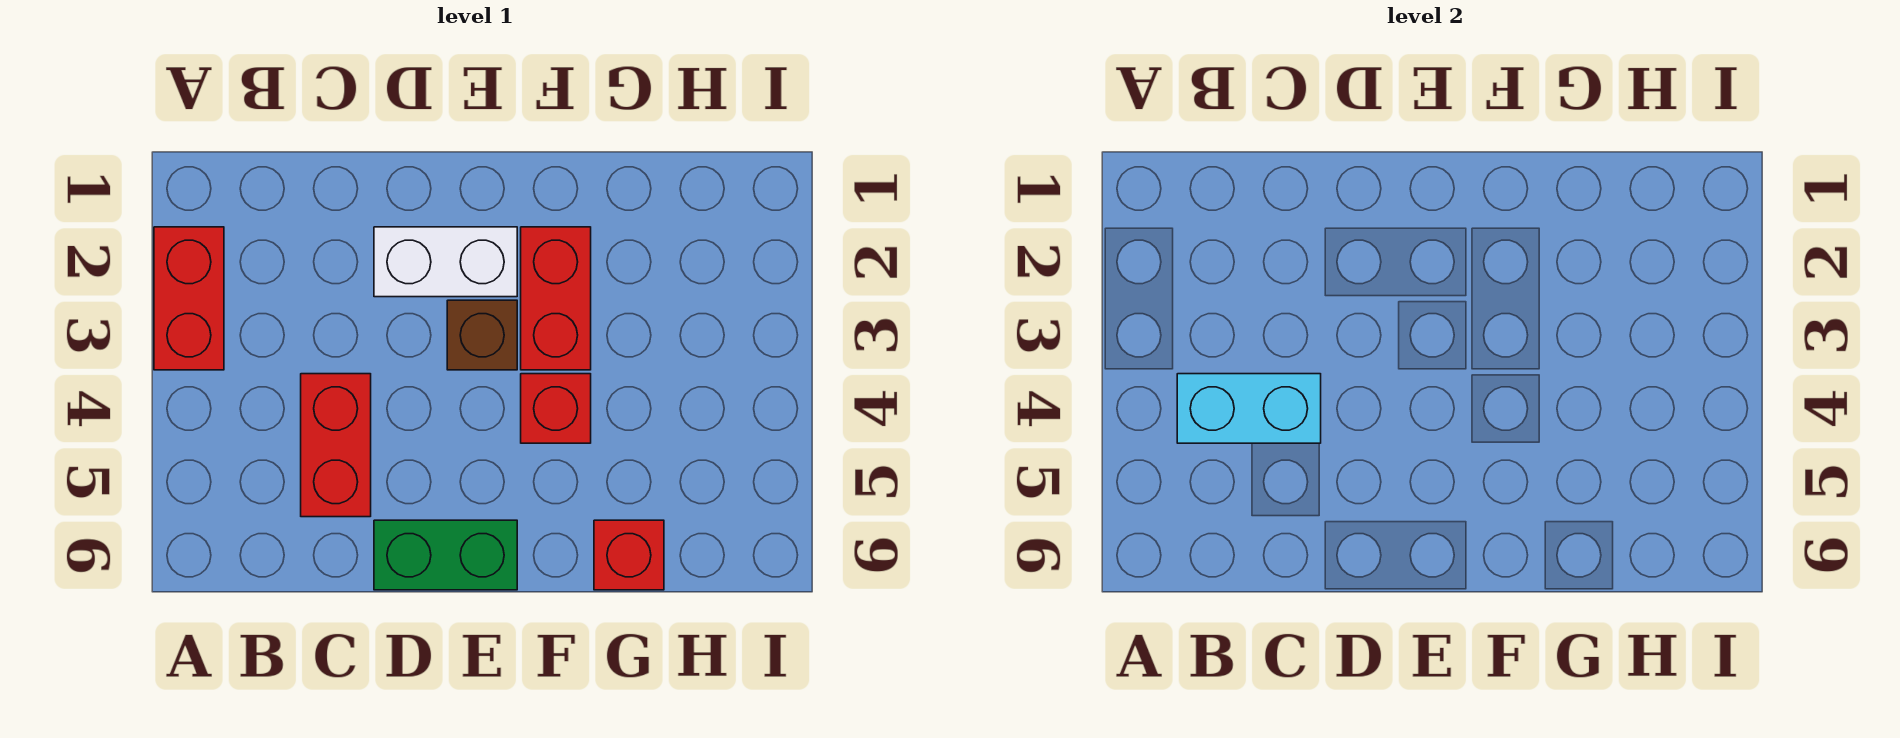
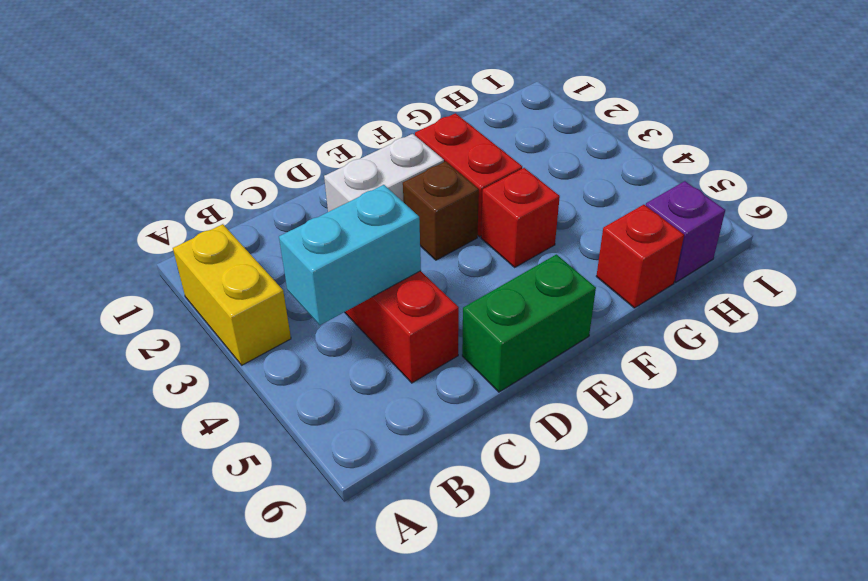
red 1x2 brick [154,227,224,370] -> yellow 1x2 brick [173,224,291,365]
none -> purple 1x1 brick [646,181,725,282]

